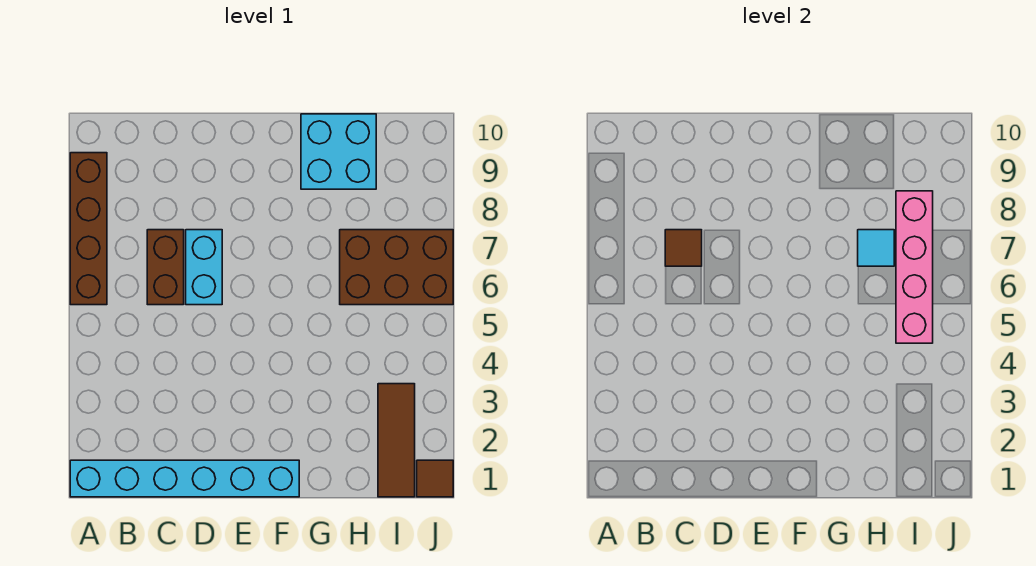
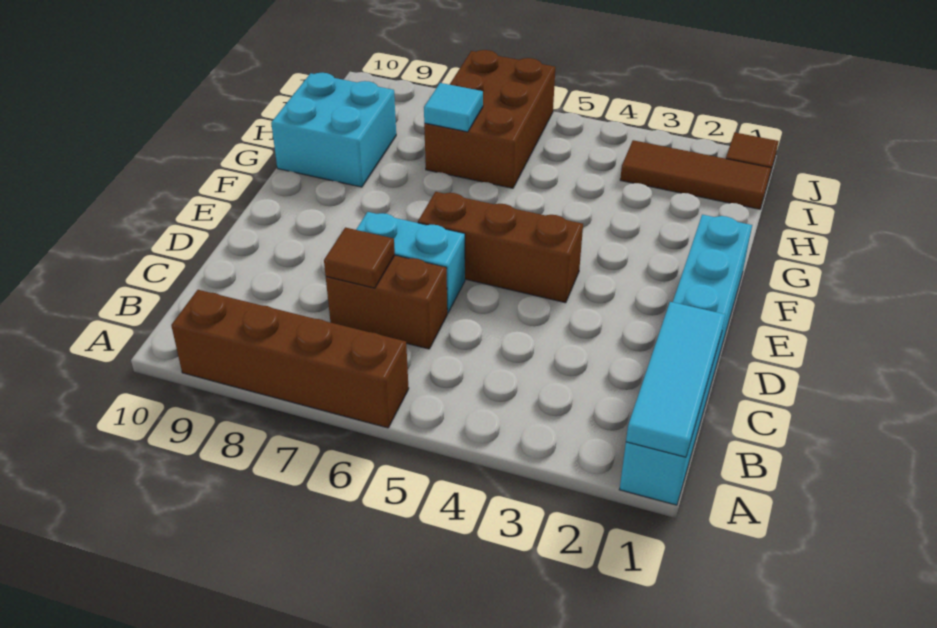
none -> cyan 1x3 tile [626,302,725,457]
none -> brown 1x3 brick [418,192,583,303]
pink 1x4 brick [896,191,933,343] -> none

